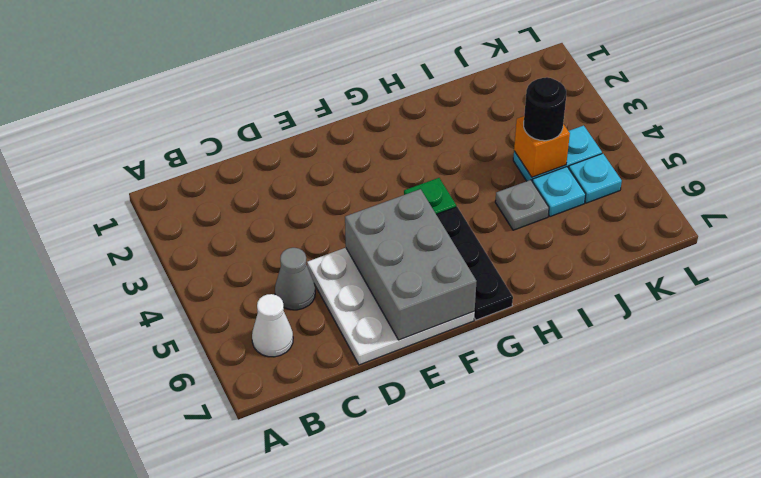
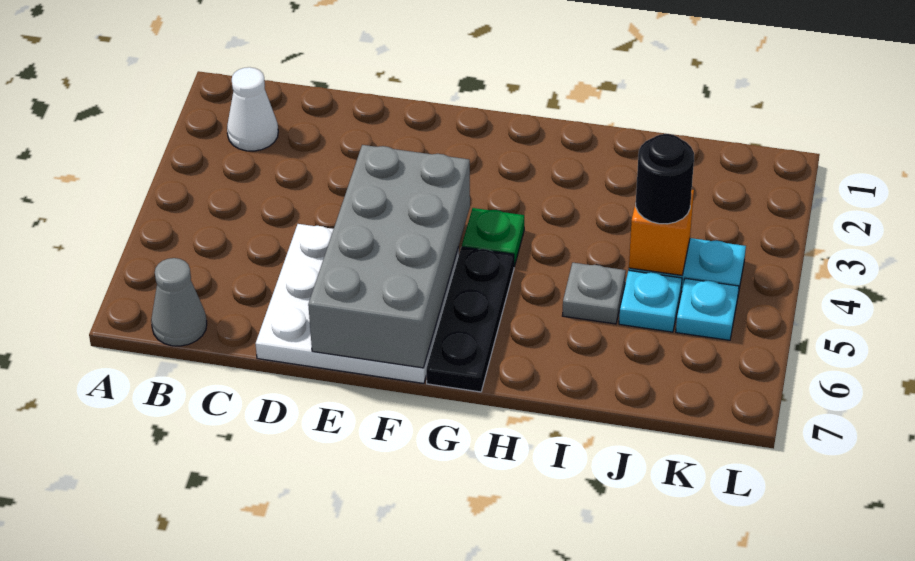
white 1x1 cone [252,294,293,357] -> white 1x1 cone moved to [227,67,278,151]
grey 1x1 cone [275,248,315,310] -> grey 1x1 cone moved to [151,258,207,346]
grey 2x3 brick [345,189,477,340] -> grey 2x4 brick [308,145,470,368]

